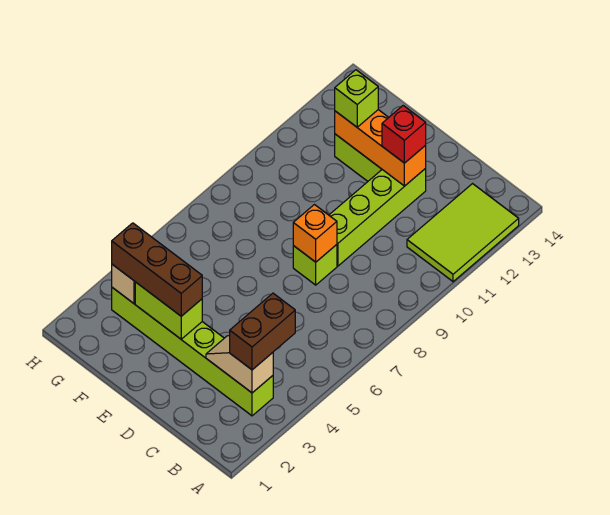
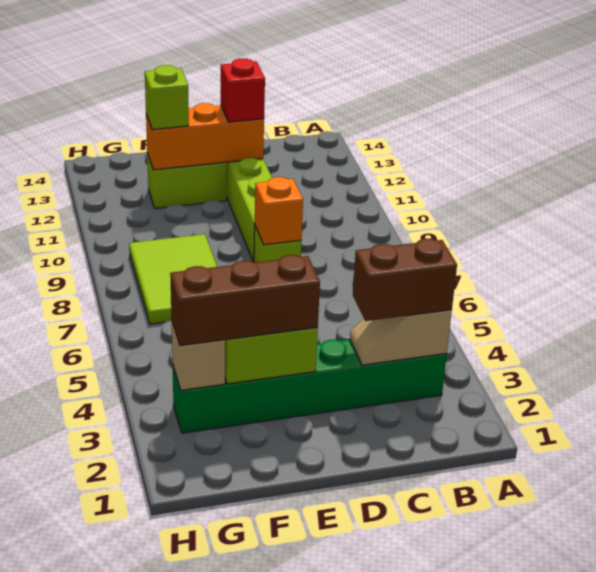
lime 2x3 tile [407,184,519,282] -> lime 2x3 tile moved to [129,234,217,324]
lime 1x6 brick [112,288,273,416] -> green 1x6 brick [173,340,447,433]
brown 1x2 brick [229,293,295,370] -> brown 1x2 brick turned to [353,239,457,321]

